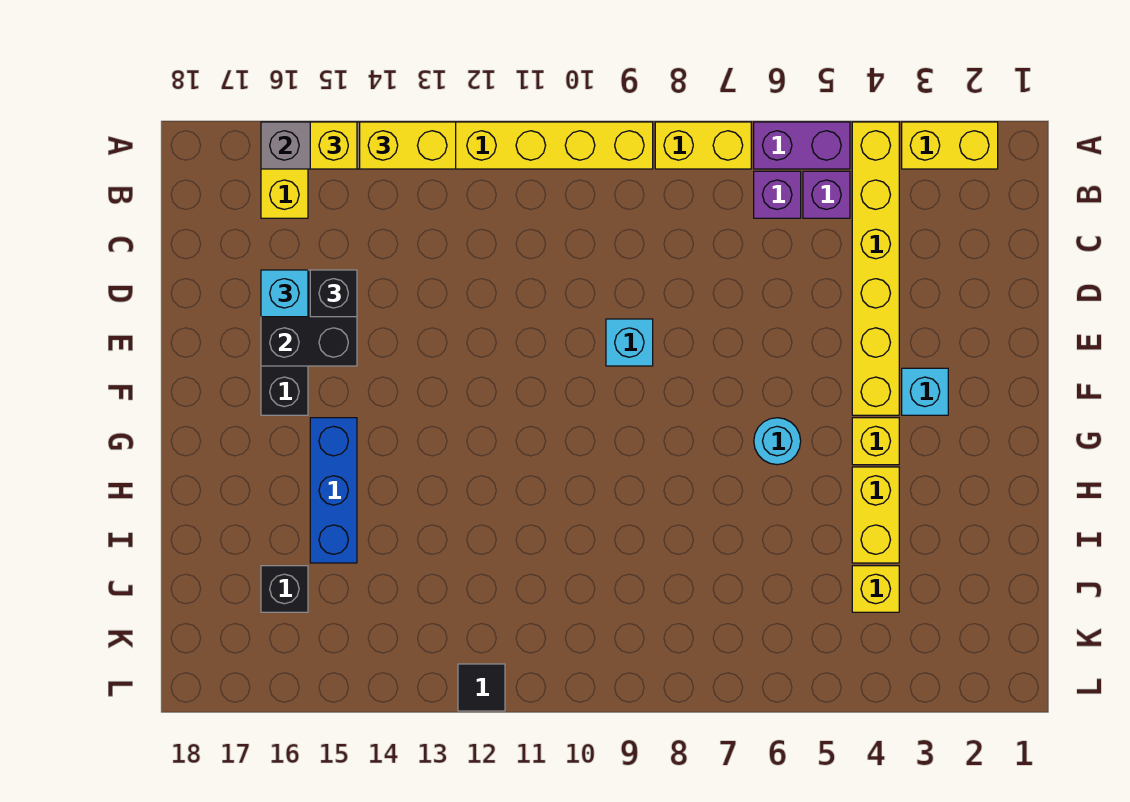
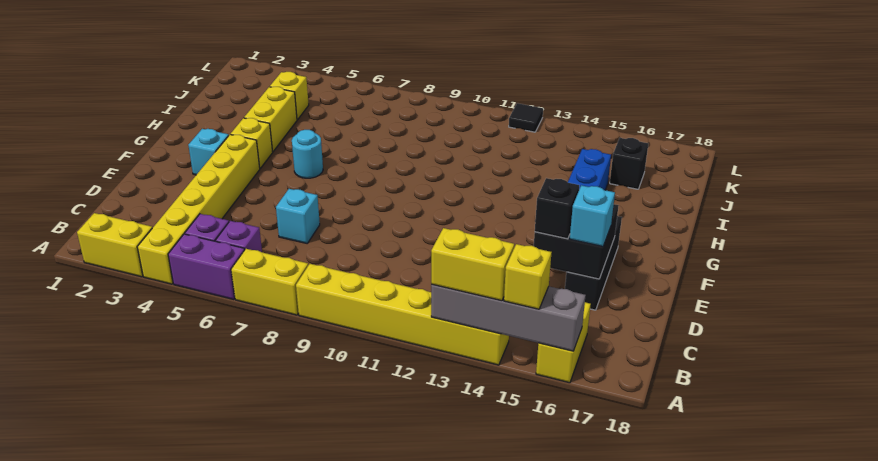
cyan 1x1 brick [606,319,653,366] -> cyan 1x1 brick moved to [276,189,320,243]

